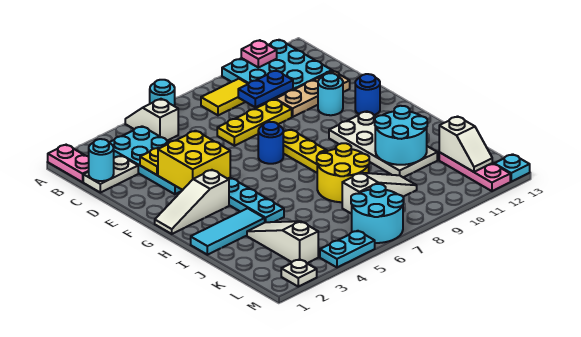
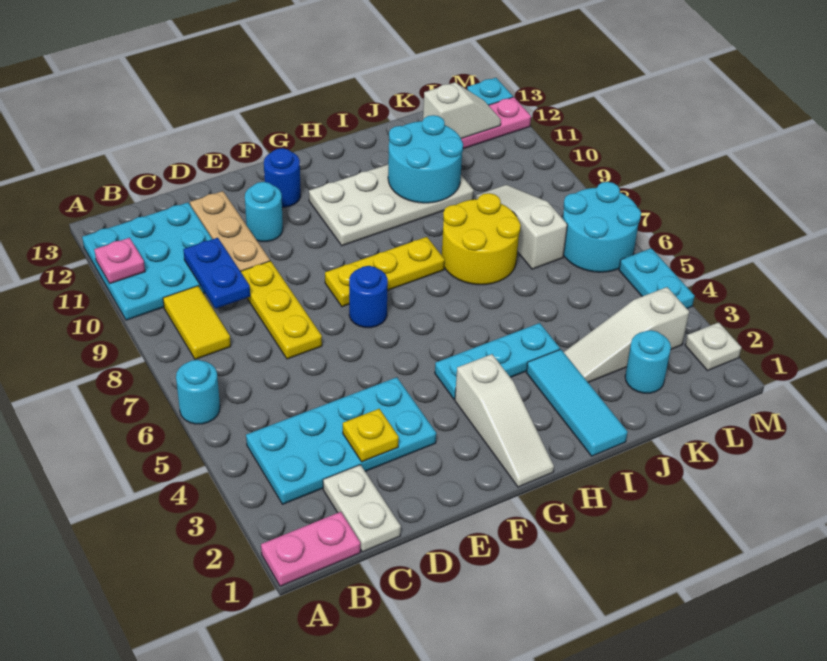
white 1x2 slope [125,99,178,141] -> none
cyan 1x1 round brick [89,139,114,181] -> cyan 1x1 round brick moved to [625,330,671,393]
yellow 2x2 brick [158,131,230,190] -> none

